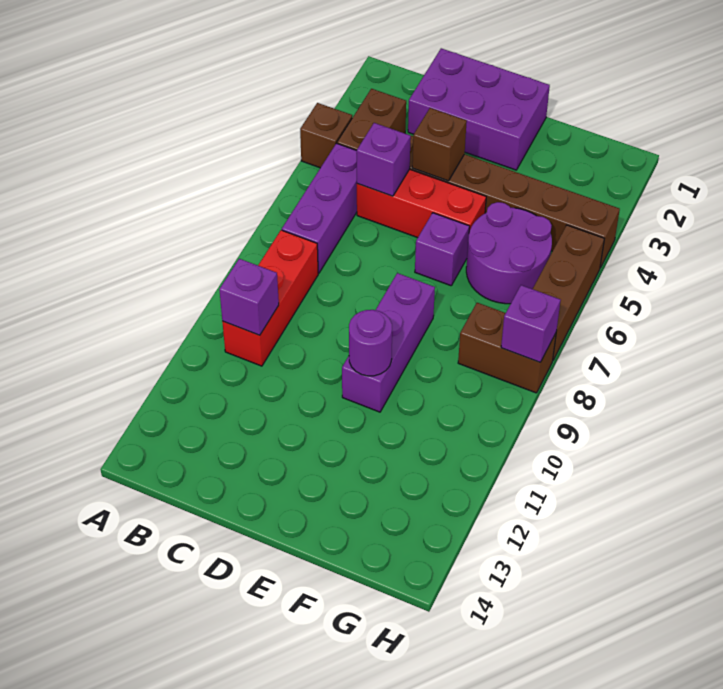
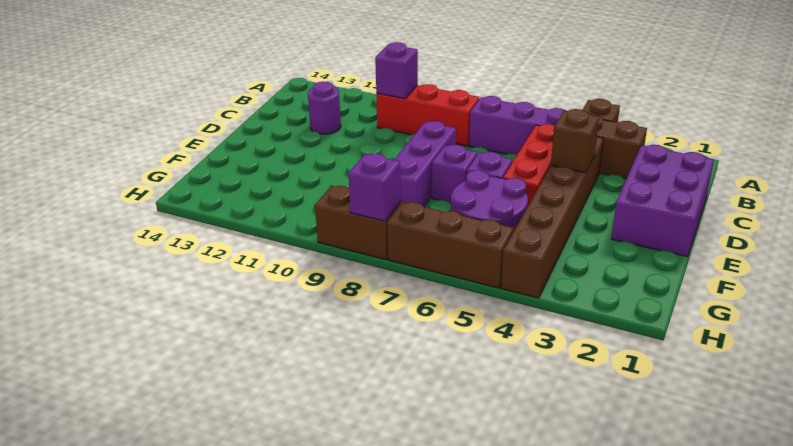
purple 1x1 brick [357,123,411,196] -> purple 1x1 brick moved to [432,145,477,203]
purple 1x3 brick [342,273,435,412] -> purple 1x3 brick turned to [394,121,456,207]
purple 1x1 round brick [349,310,392,376] -> purple 1x1 round brick moved to [308,81,341,134]
brown 1x2 brick [458,303,556,393] -> brown 1x2 brick turned to [315,186,401,260]

